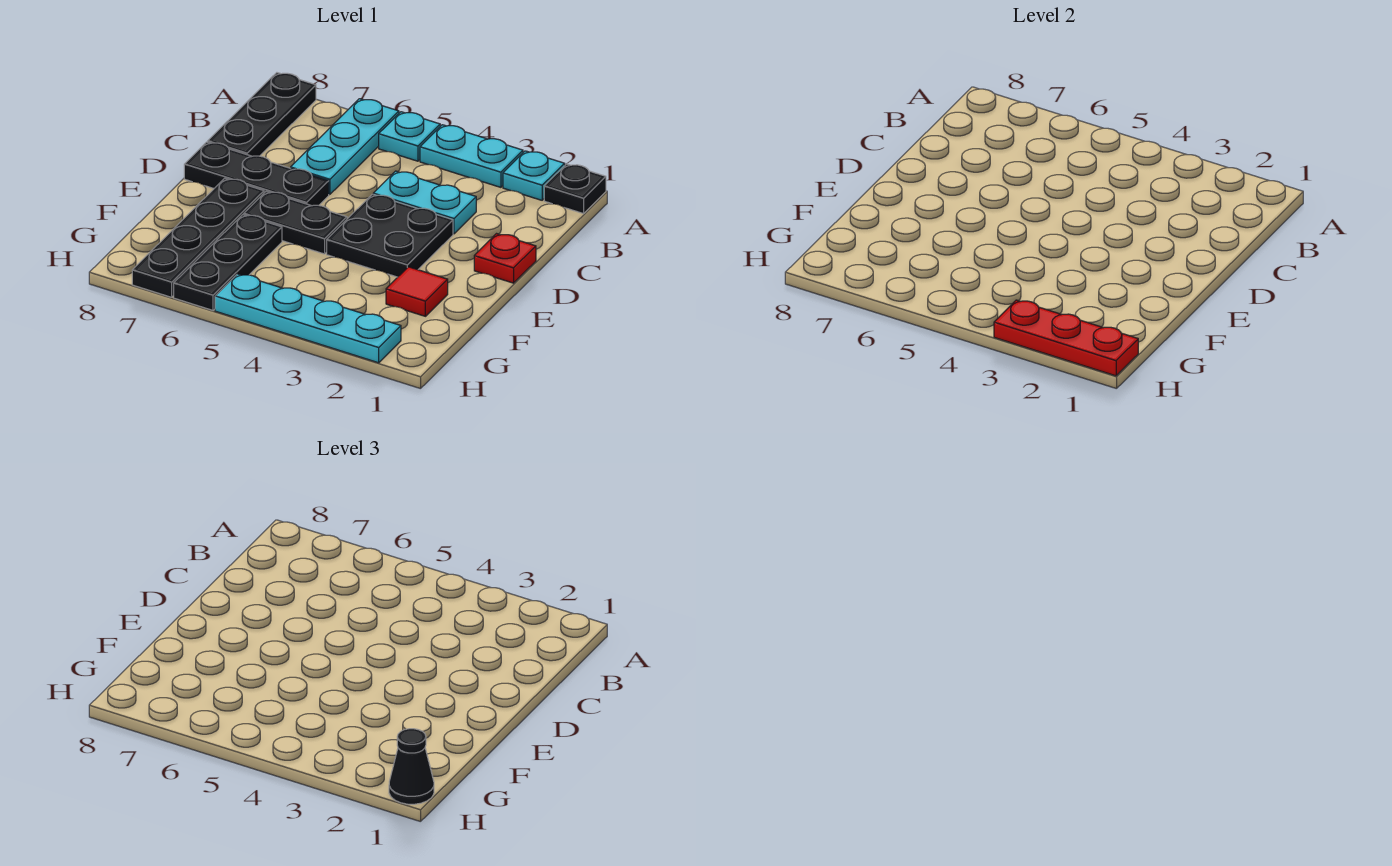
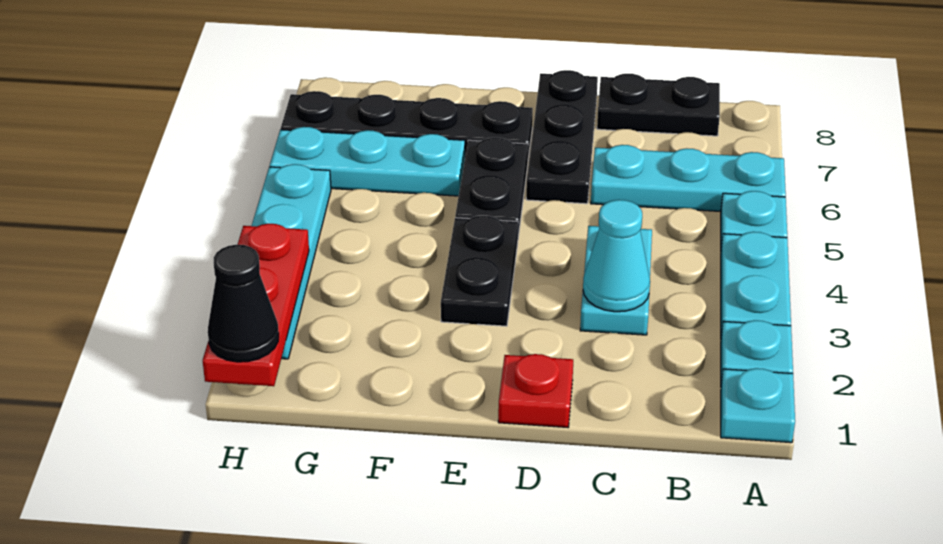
black 1x1 plate [544,164,606,214] -> cyan 1x1 plate [721,368,795,443]
black 1x3 plate [208,73,316,156] -> black 1x2 plate [597,74,720,136]
none -> cyan 1x1 cone [583,200,650,312]
black 2x2 plate [327,194,453,277] -> black 1x2 plate [441,216,518,326]
red 1x1 tile [386,267,448,316] -> none
black 1x3 plate [174,215,282,310] -> cyan 1x3 plate [270,127,465,196]

